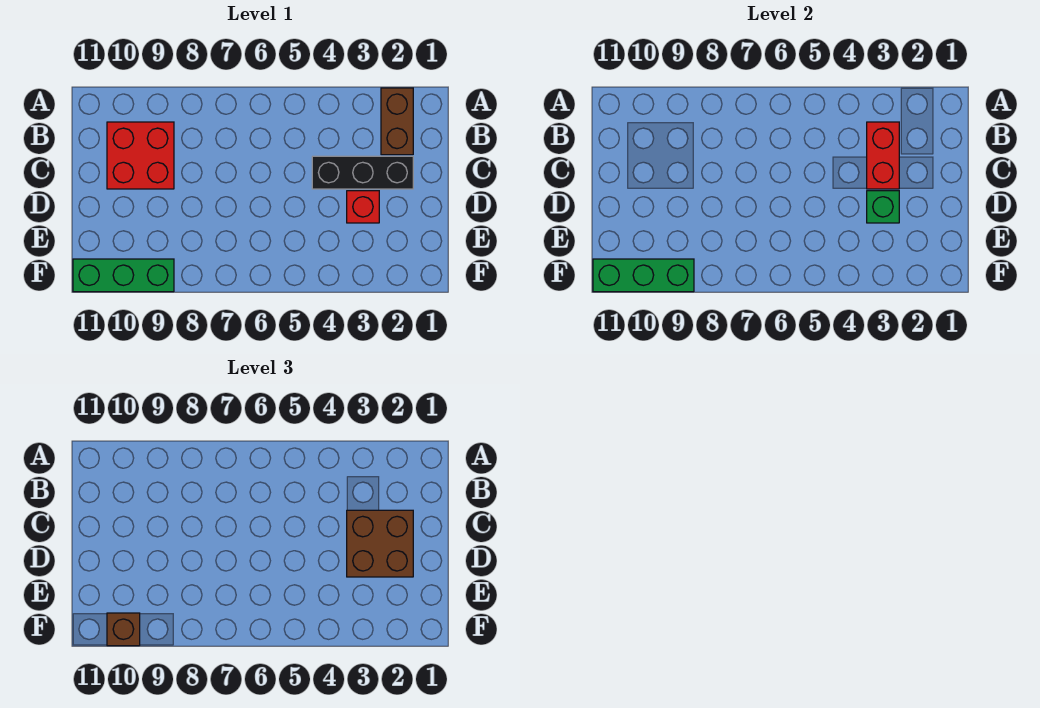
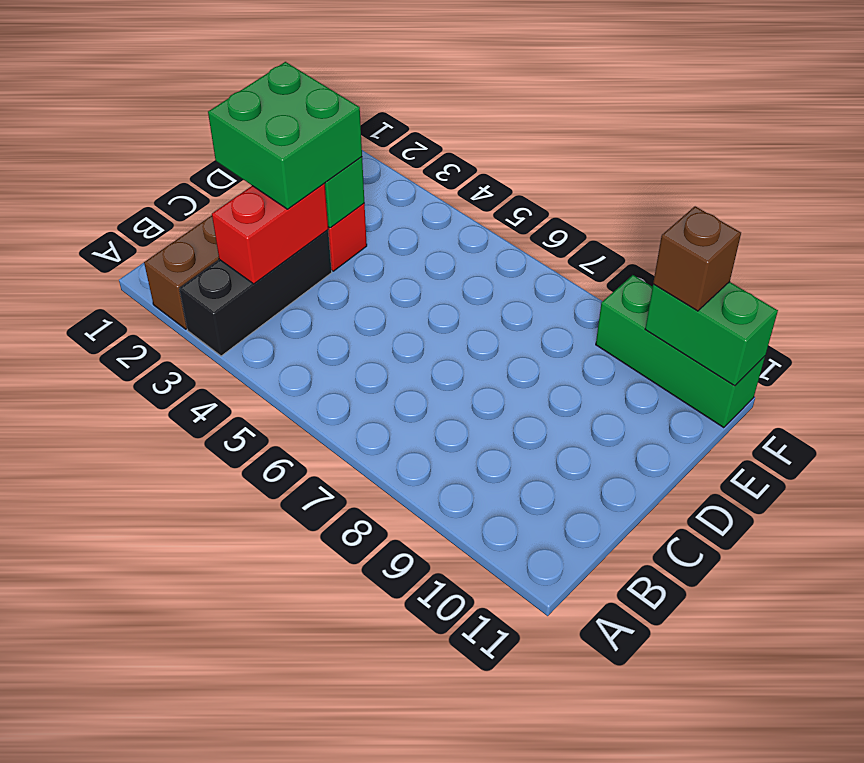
red 2x2 brick [107,122,174,189] -> none
black 1x3 brick [312,156,413,189] -> black 1x3 brick turned to [179,230,332,356]
brown 2x2 brick [347,510,413,577] -> green 2x2 brick [208,62,362,209]
green 1x3 brick [593,259,694,292] -> green 1x2 brick [645,282,778,386]

